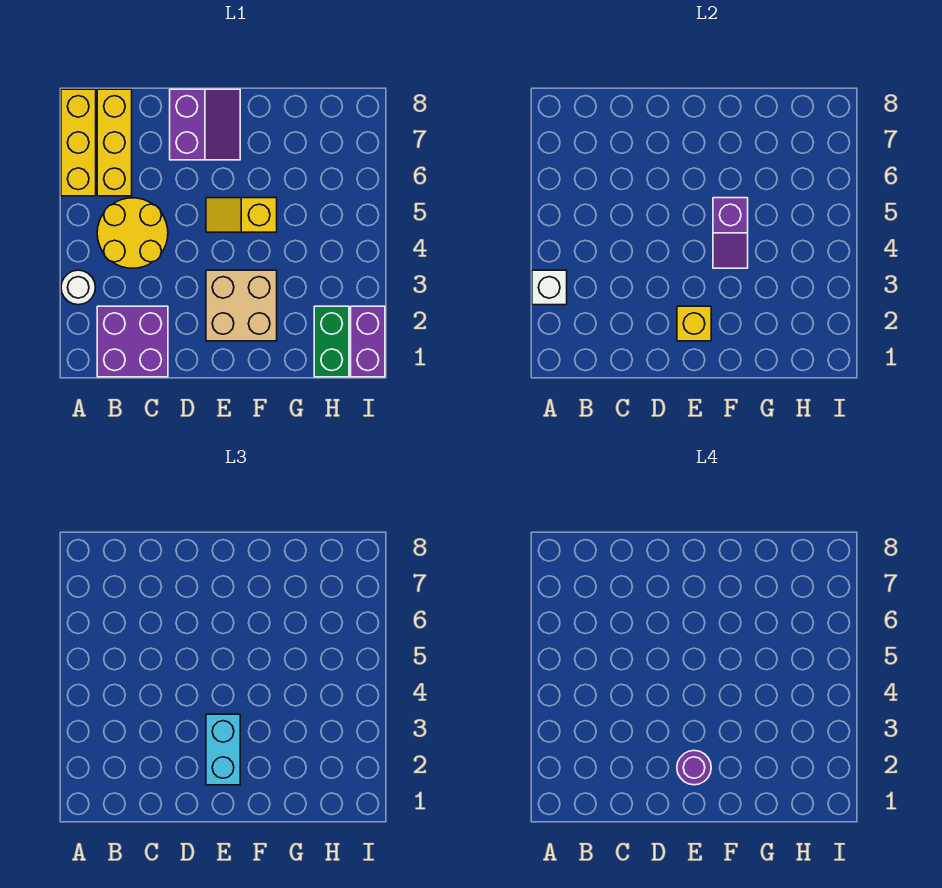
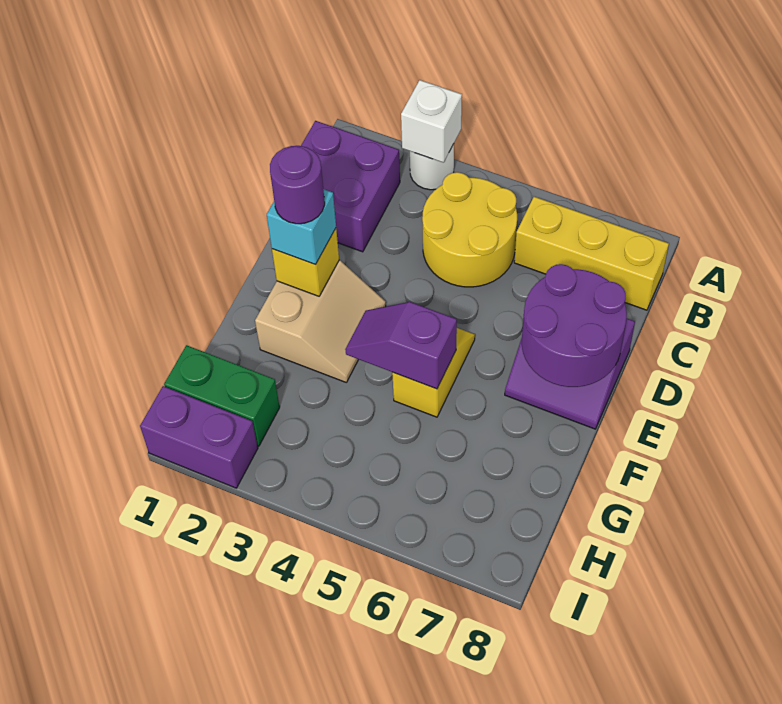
yellow 1x3 brick [61,89,96,196] -> none
none -> purple 2x2 round brick [522,264,627,387]
tan 2x2 brick [206,270,277,341] -> tan 2x2 slope [255,260,386,382]
cyan 1x2 brick [206,714,240,785] -> cyan 1x1 brick [267,189,336,265]

